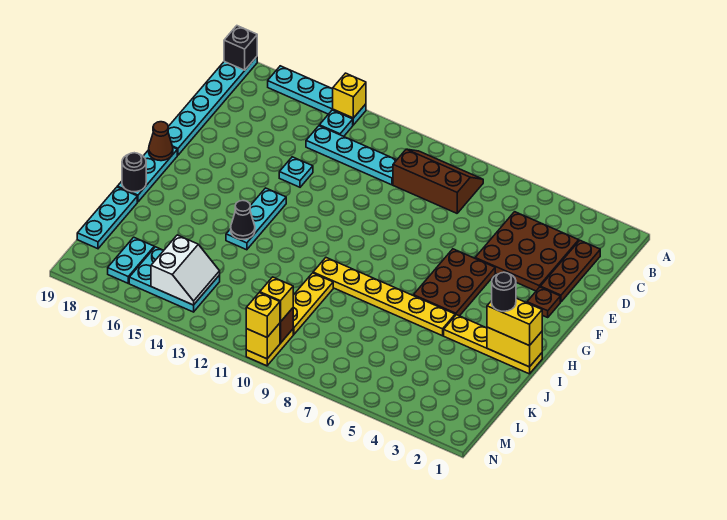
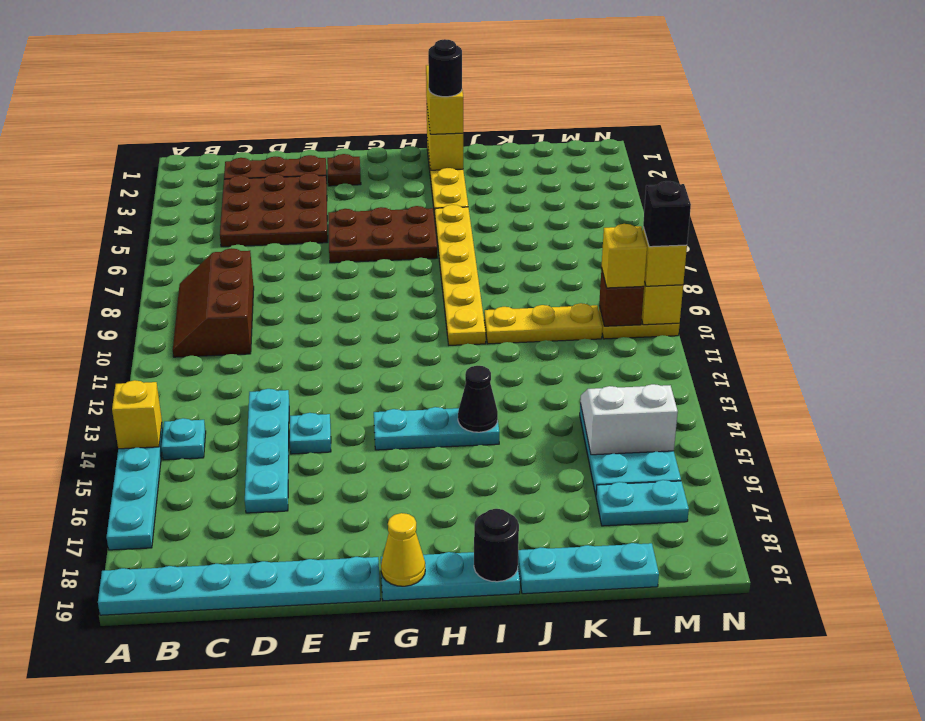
black 1x1 brick [224,26,257,70] -> black 1x1 brick moved to [643,181,691,247]
cyan 1x4 plate [306,126,396,185] -> cyan 1x4 plate moved to [245,389,289,513]
brown 1x1 cone [149,122,173,161] -> yellow 1x1 cone [381,513,425,586]

